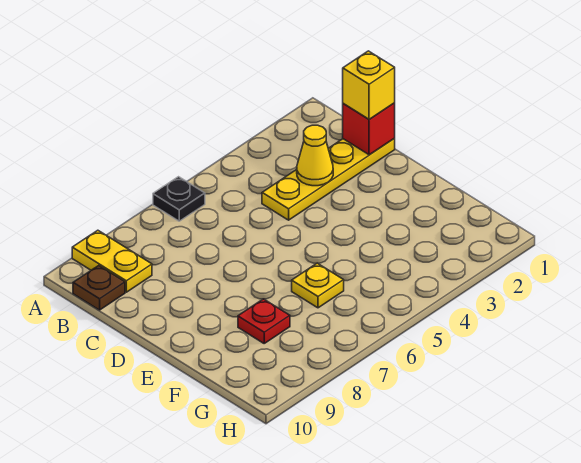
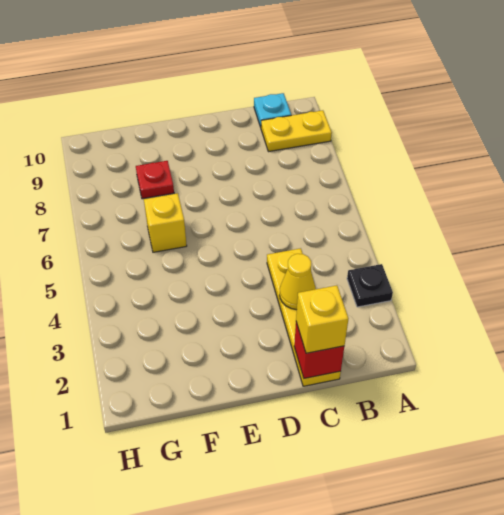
black 1x1 plate [153,177,205,221] -> black 1x1 plate moved to [347,264,393,307]
brown 1x1 plate [73,266,125,310] -> cyan 1x1 plate [254,93,291,127]
yellow 1x1 plate [292,263,344,308] -> yellow 1x1 brick [144,193,187,252]

